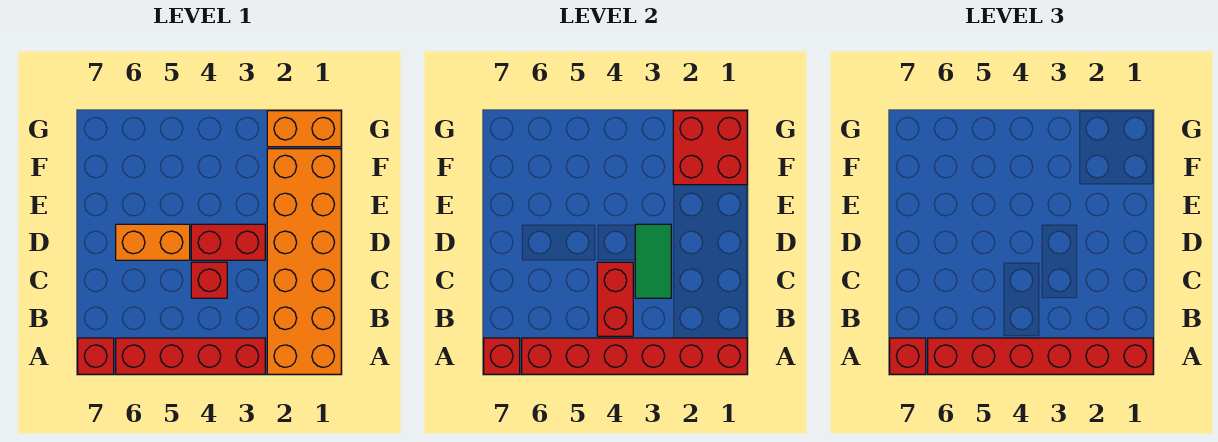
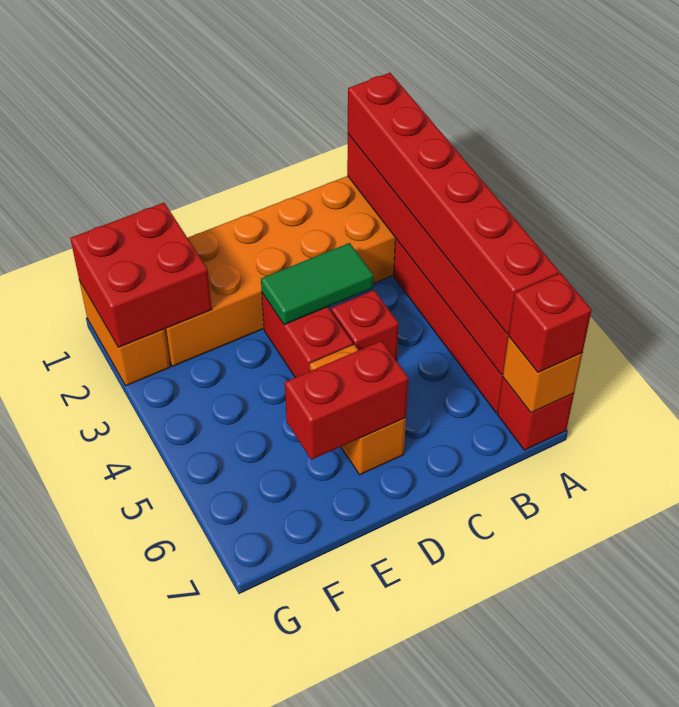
red 1x1 brick [484,338,520,374] -> orange 1x1 brick [503,337,583,413]
red 1x2 brick [597,262,633,336] -> red 1x2 brick moved to [285,341,408,460]

